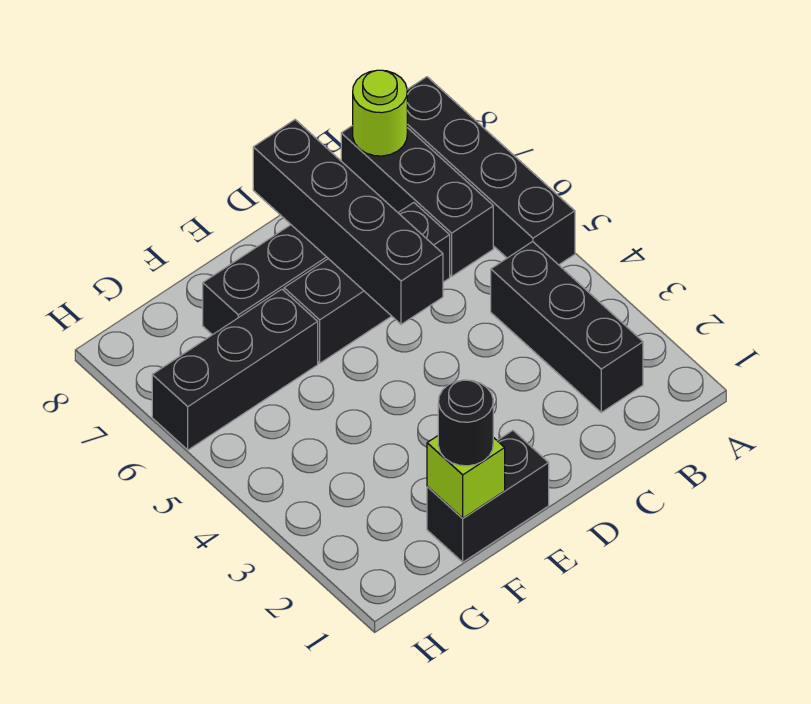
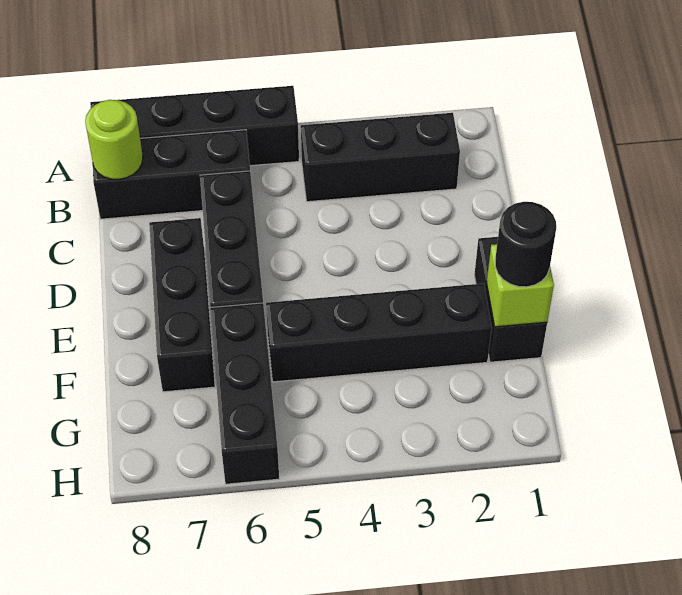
black 1x4 brick [253,120,443,324] -> black 1x4 brick moved to [266,283,492,382]

